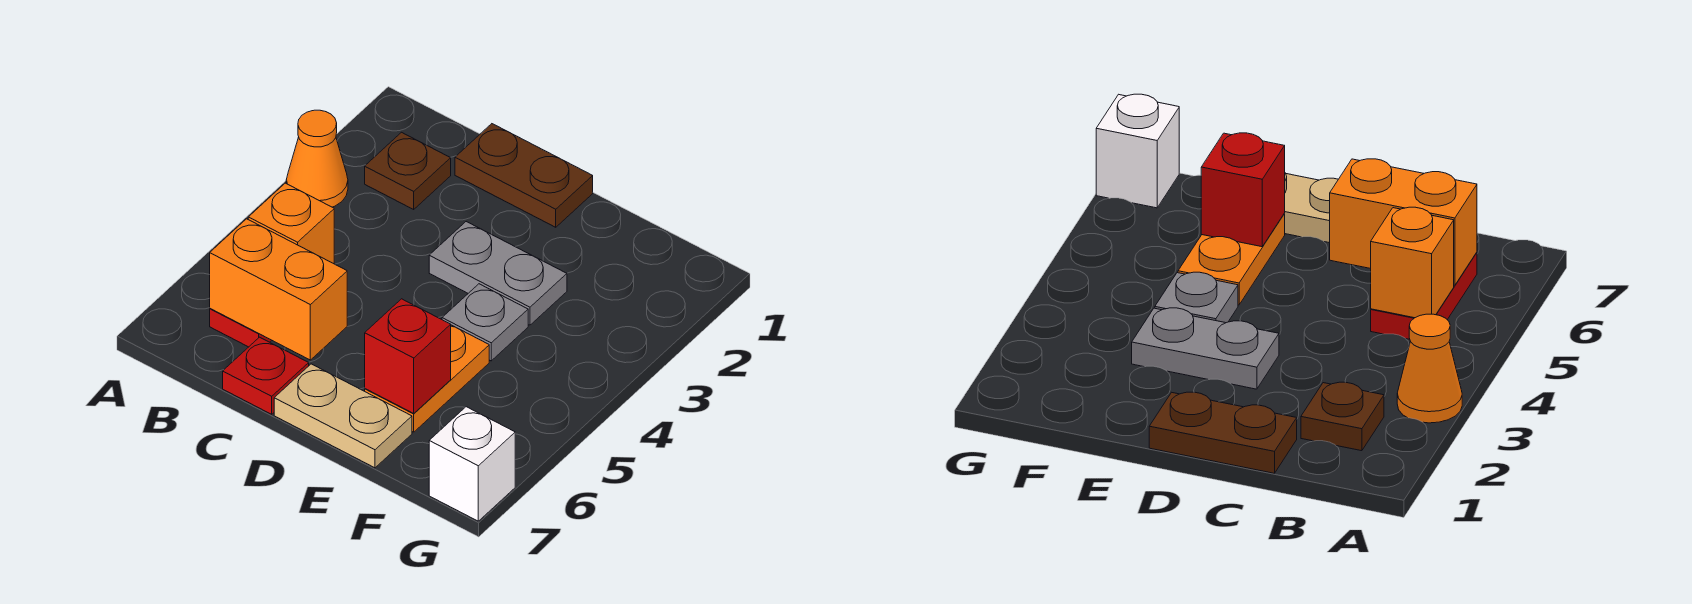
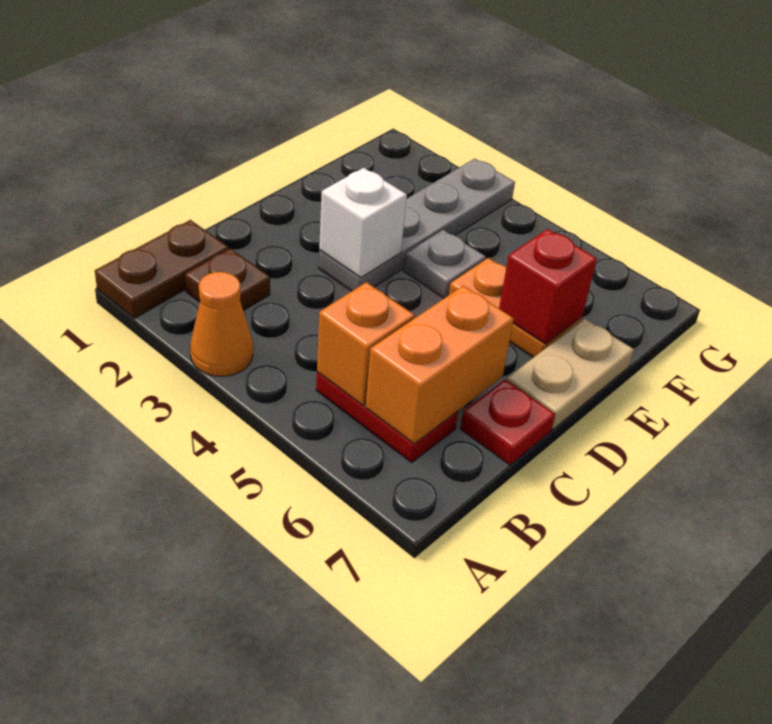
brown 1x2 plate [455,124,593,227] -> brown 1x2 plate moved to [95,220,228,318]
grey 1x2 plate [429,222,567,325] -> grey 1x4 plate [319,159,515,291]
white 1x1 brick [429,407,515,521] -> white 1x1 brick moved to [319,168,407,277]

